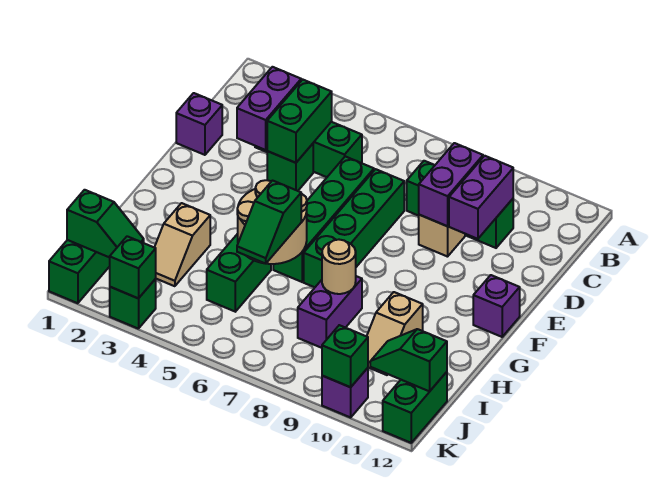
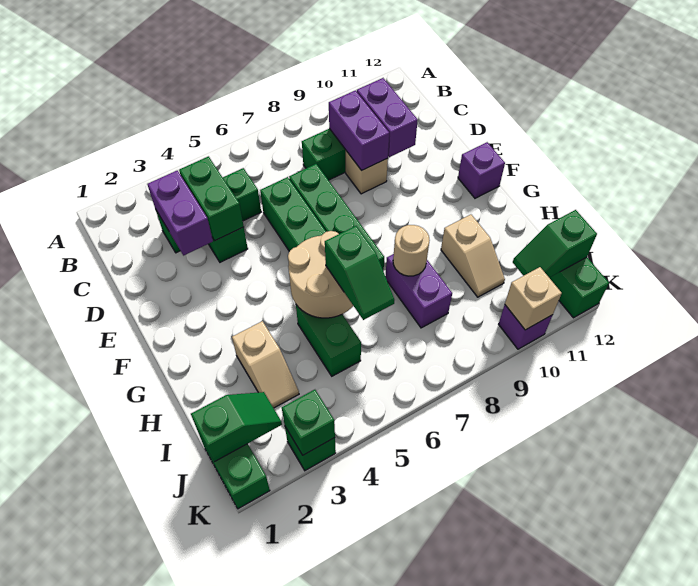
purple 1x1 brick [176,93,222,155] -> none
green 1x1 brick [322,325,368,387] -> tan 1x1 brick [505,267,562,330]

